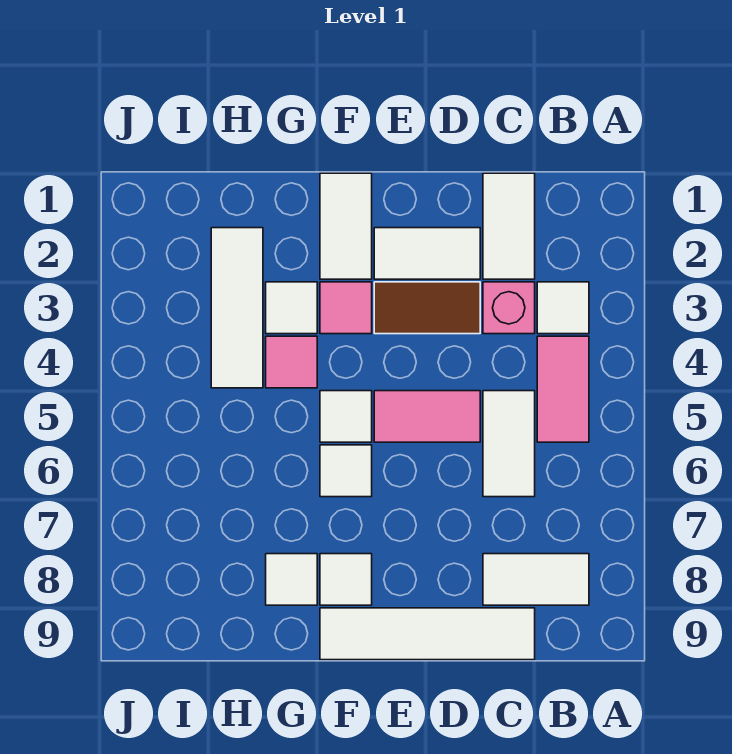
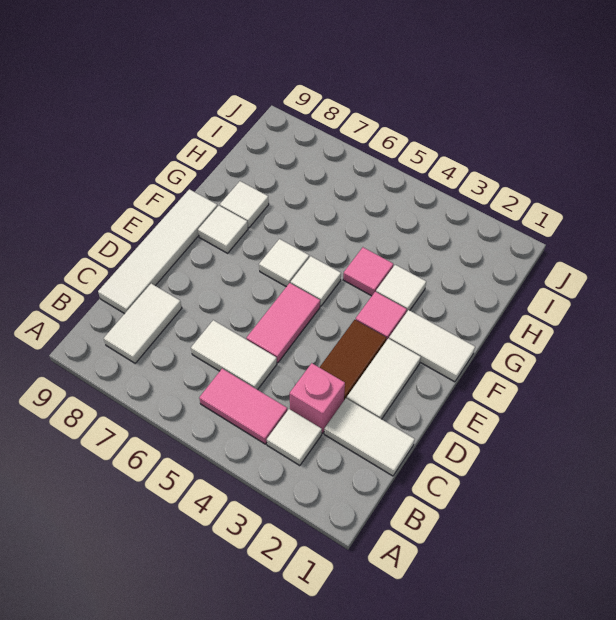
white 1x3 tile [211,228,263,388] -> none

